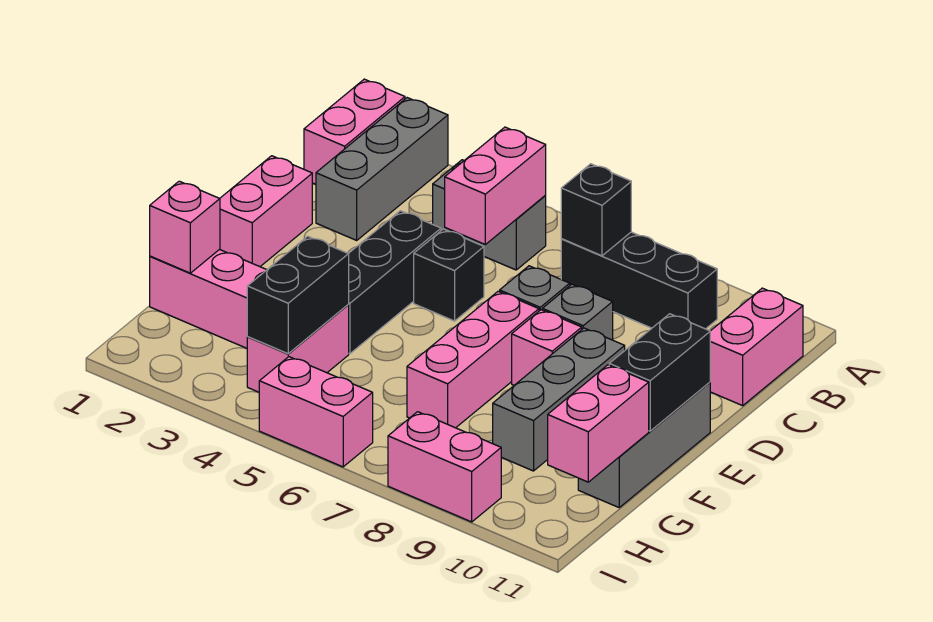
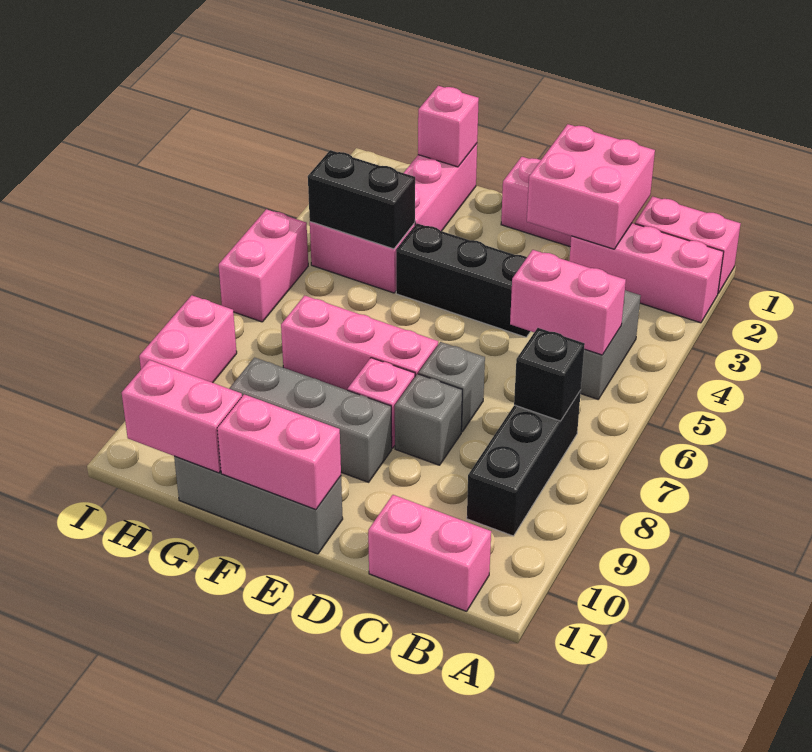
grey 1x3 brick [316,98,448,240] -> pink 1x3 brick [569,223,723,323]
none -> pink 2x2 brick [527,124,655,249]
black 1x1 brick [414,229,484,321] -> none
black 1x2 brick [609,314,710,431] -> pink 1x2 brick [217,394,341,510]

